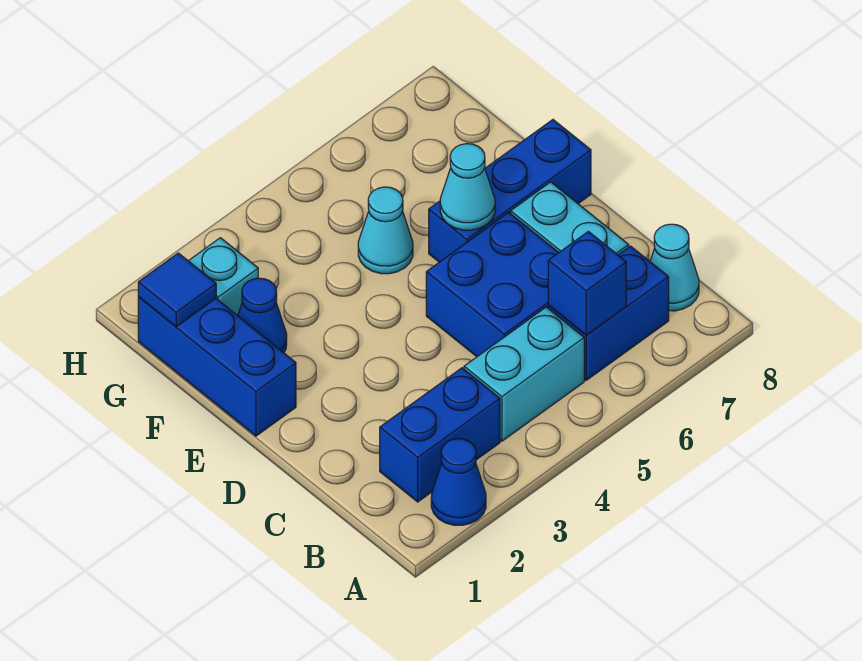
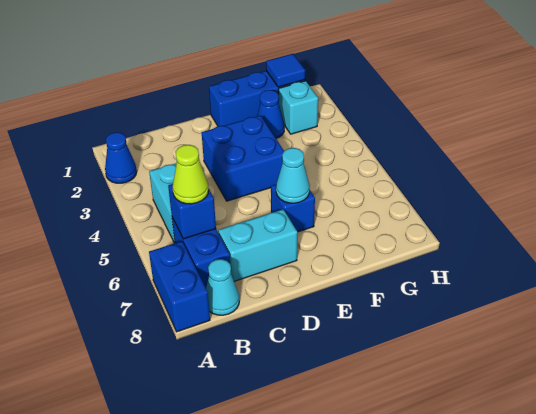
blue 1x2 brick [380,368,500,502] -> blue 1x2 brick moved to [149,241,210,332]
none -> lime 1x1 cone [172,145,209,204]
blue 2x2 brick [426,212,559,357] -> blue 2x2 brick moved to [202,116,284,201]
blue 1x3 brick [429,120,591,262] -> blue 1x1 brick [271,184,315,232]
cyan 1x1 cone [358,187,413,274] -> none

